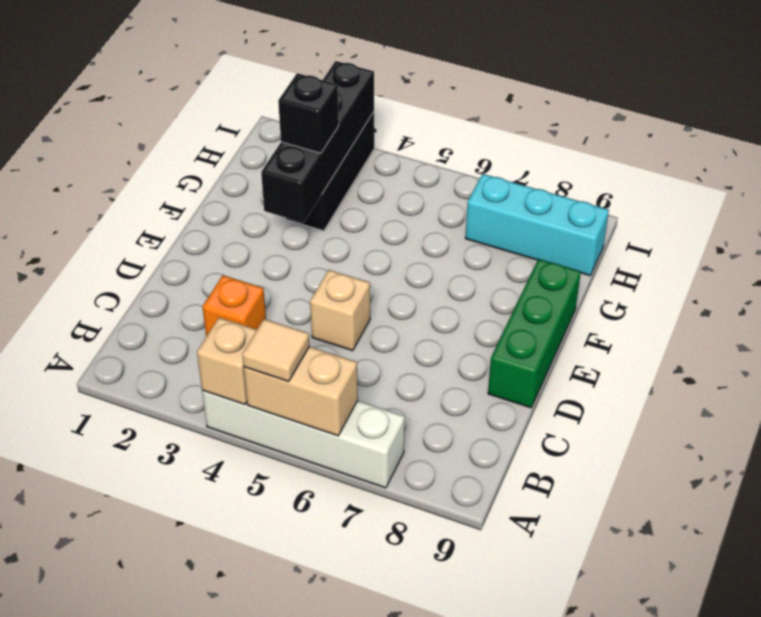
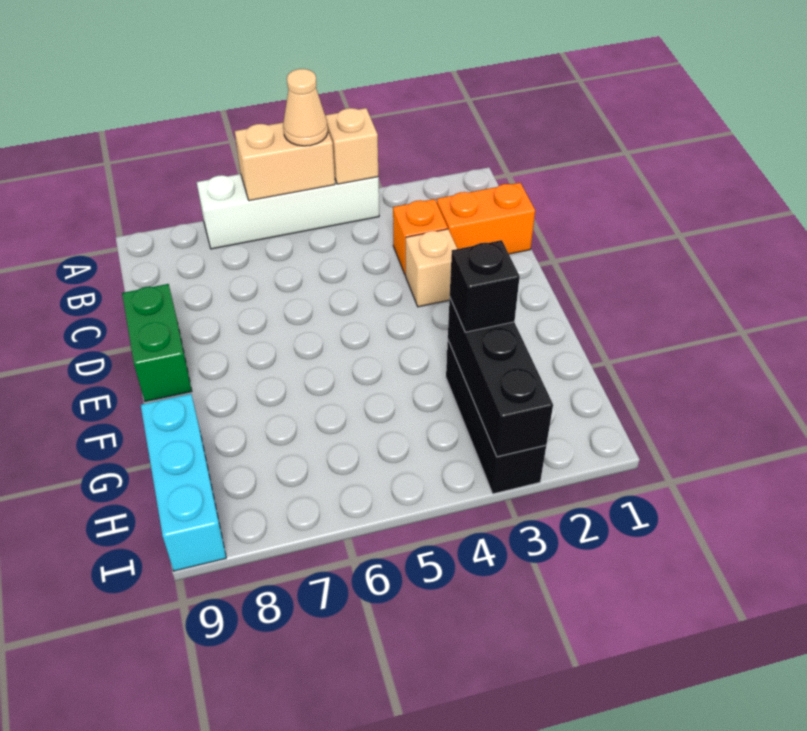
tan 1x1 tile [242,319,309,382] -> tan 1x1 cone [283,69,328,146]
none -> orange 1x2 brick [437,183,535,254]
tan 1x1 brick [310,270,370,351] -> tan 1x1 brick moved to [406,229,457,307]
green 1x3 brick [488,259,581,408] -> green 1x2 brick [122,284,192,402]
black 1x4 brick [261,61,374,223] -> black 1x3 brick [448,298,553,457]
cyan 1x3 brick [465,174,609,276] -> cyan 1x3 brick turned to [141,394,226,571]

